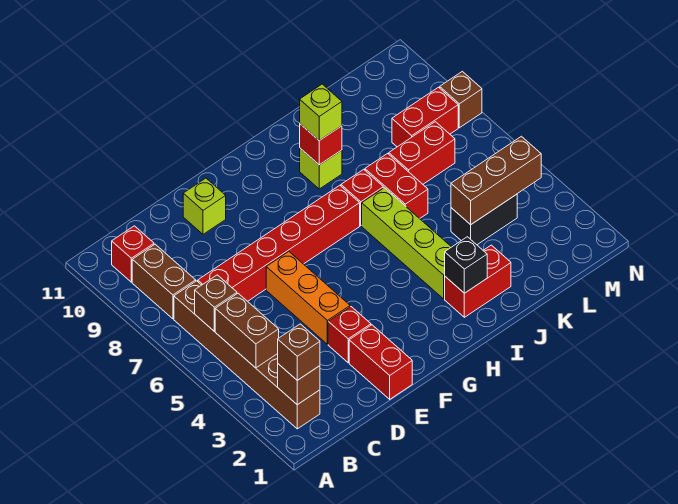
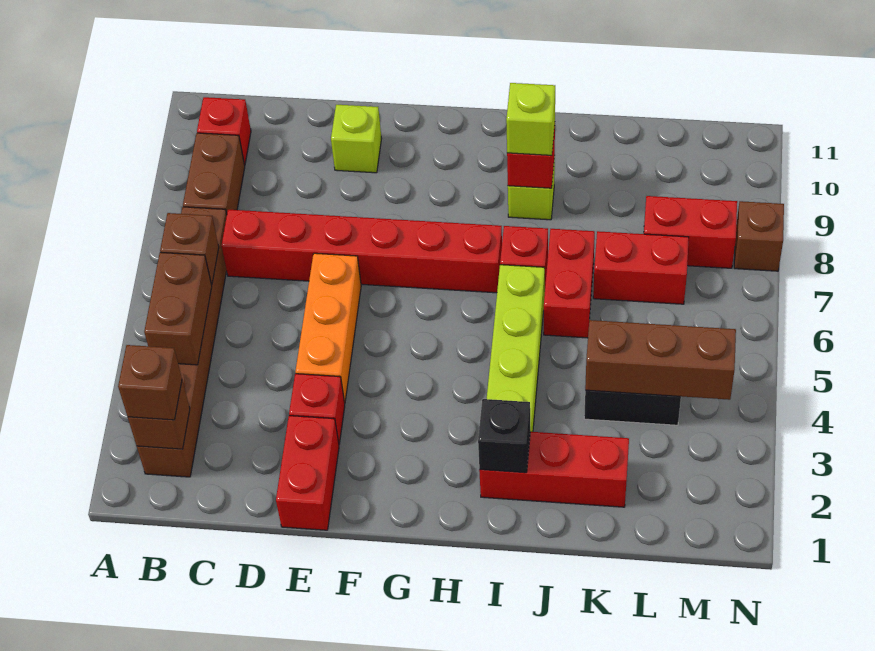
red 1x2 brick [445,245,511,317] -> red 1x3 brick [479,432,629,507]

